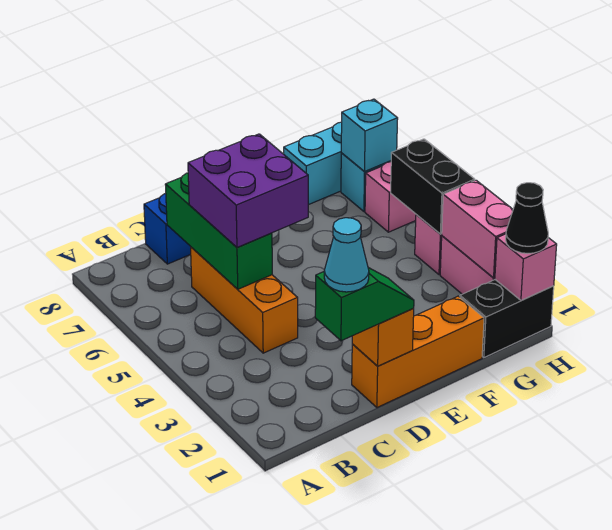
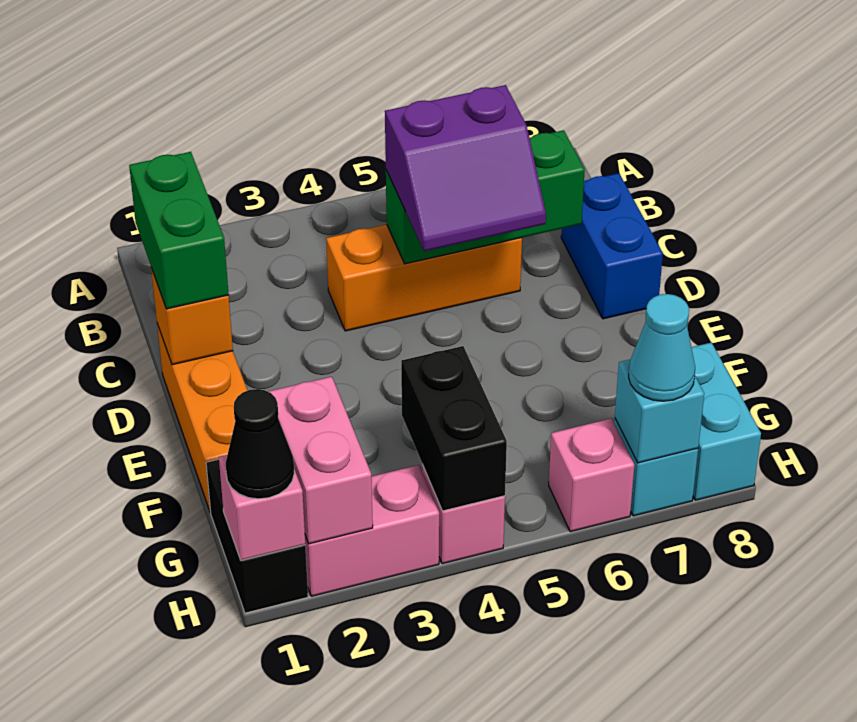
green 1x2 slope [315,268,414,341] -> green 1x2 brick [129,152,229,309]
cyan 1x1 cone [324,218,369,292] -> cyan 1x1 cone moved to [629,294,695,401]
purple 2x2 brick [188,134,308,247] -> purple 2x2 slope [385,85,546,251]
pink 1x2 brick [442,180,513,278] -> pink 1x2 brick turned to [269,377,373,544]
black 1x2 brick [391,139,475,234] -> black 1x2 brick turned to [401,346,507,511]

